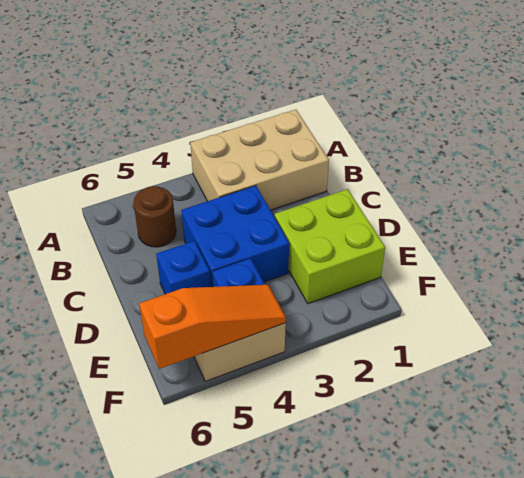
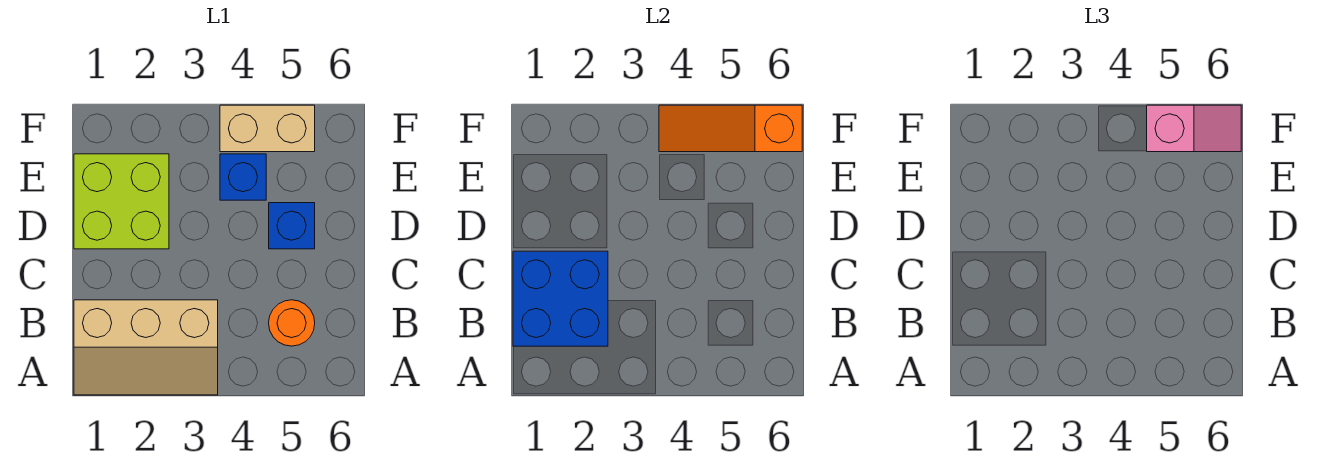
tan 2x3 brick [190,110,329,210] -> tan 2x3 slope [74,300,218,395]
brown 1x1 round brick [133,186,176,247] -> orange 1x1 round brick [269,300,315,346]
blue 2x2 brick [181,186,289,287] -> blue 2x2 brick moved to [513,251,608,346]
none -> pink 1x2 slope [1147,105,1241,152]

